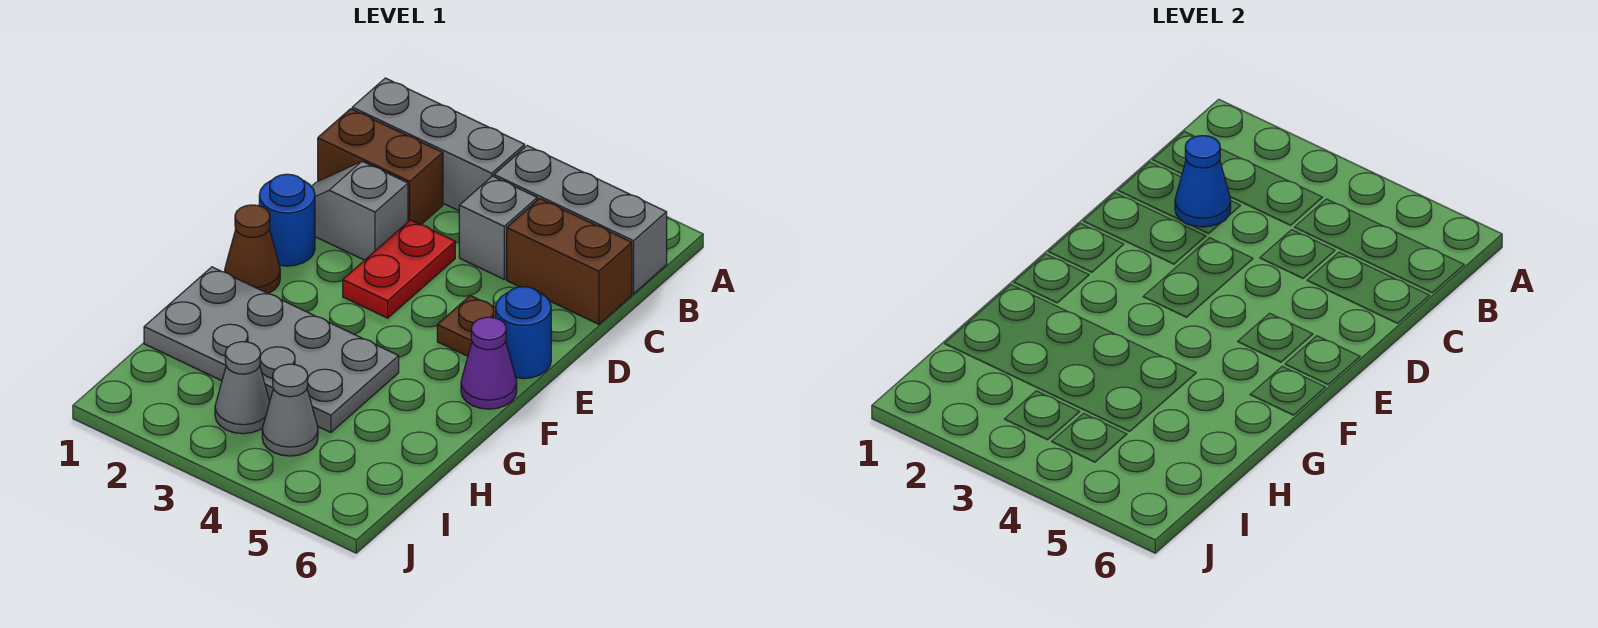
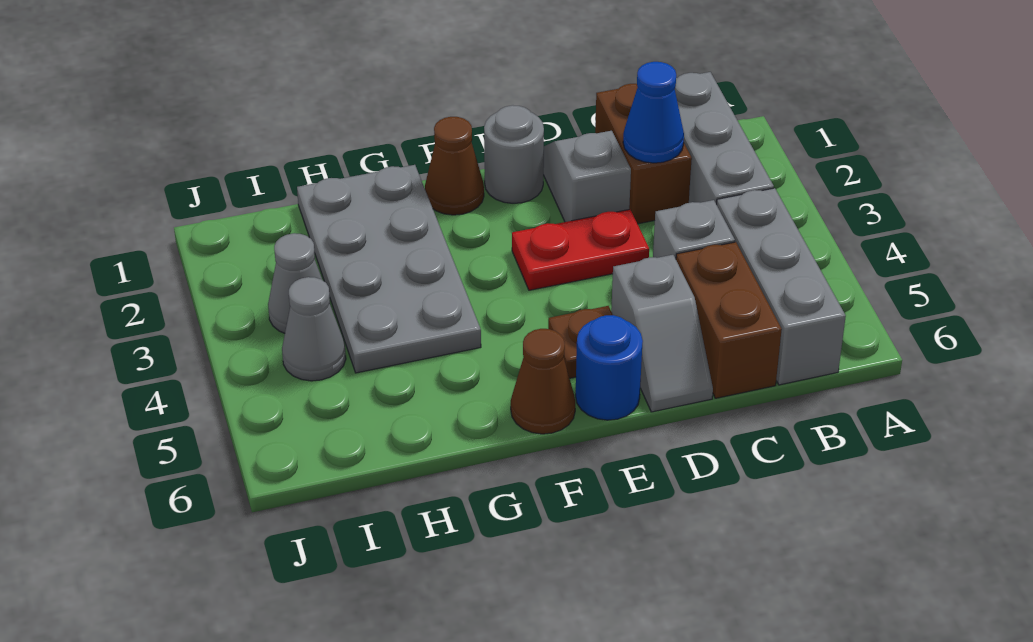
none -> grey 1x2 slope [611,255,713,412]
blue 1x1 round brick [259,174,315,266] -> grey 1x1 round brick [484,105,544,204]
purple 1x1 cone [461,317,517,409] -> brown 1x1 cone [511,329,575,434]

